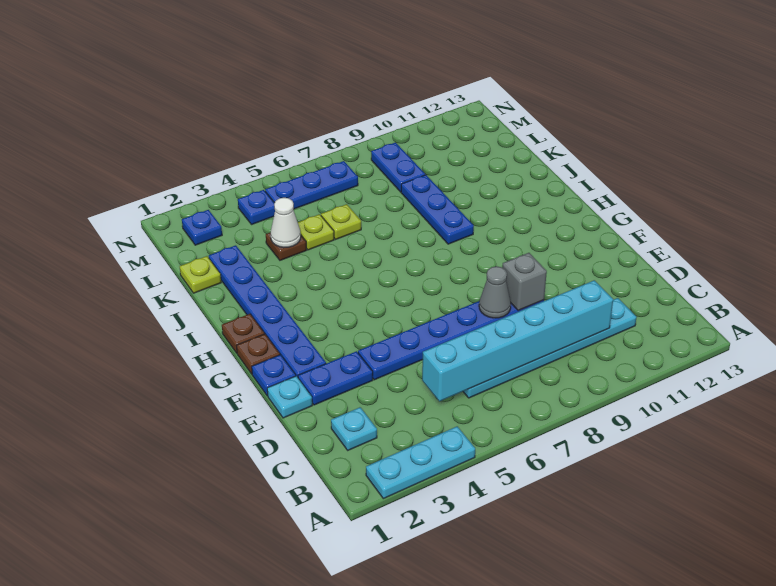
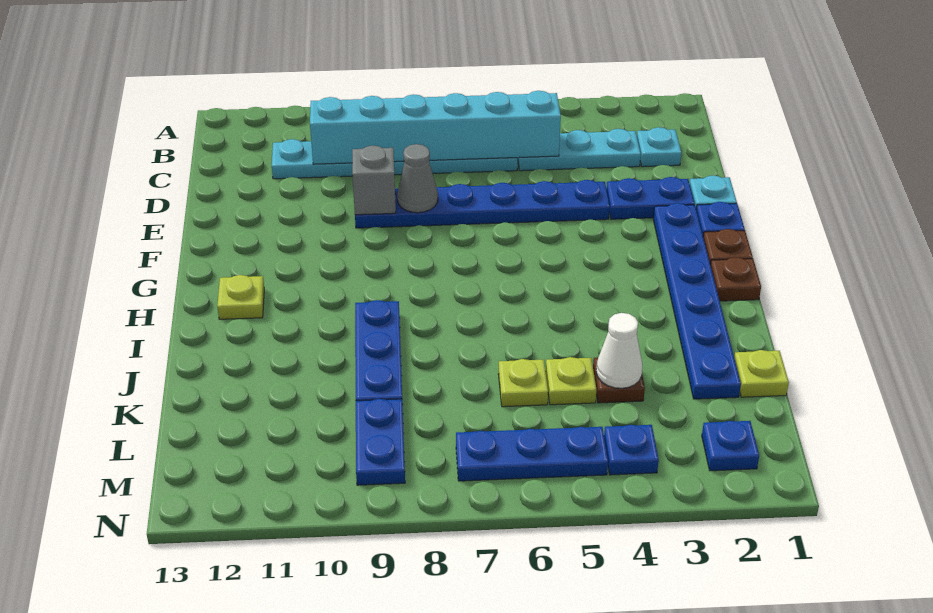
cyan 1x3 plate [366,426,475,499] -> cyan 1x3 plate moved to [518,129,641,171]
none -> lime 1x1 plate [217,275,264,319]

